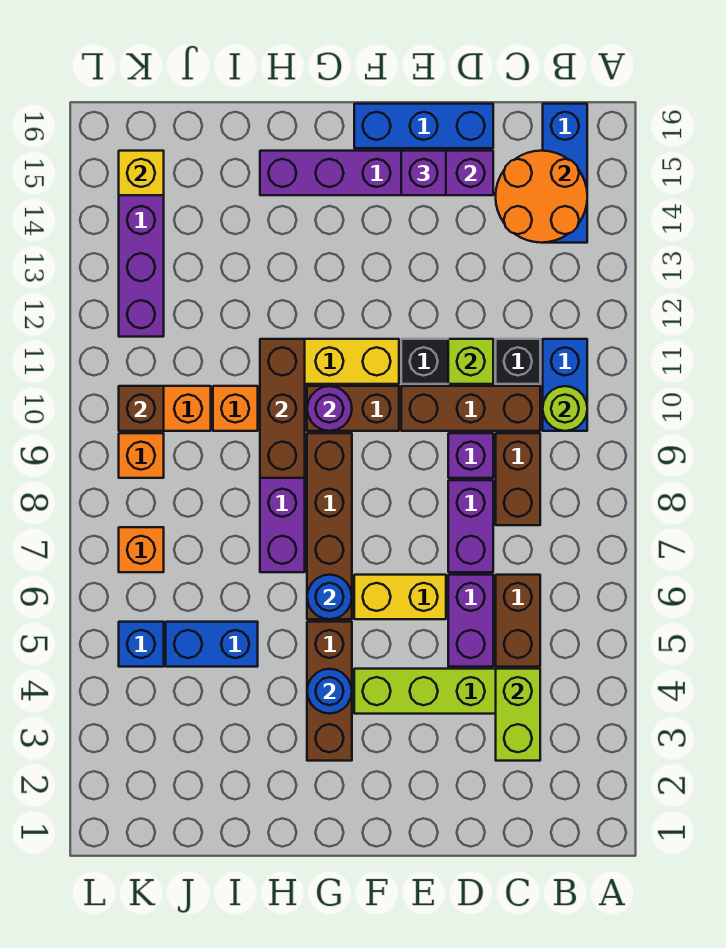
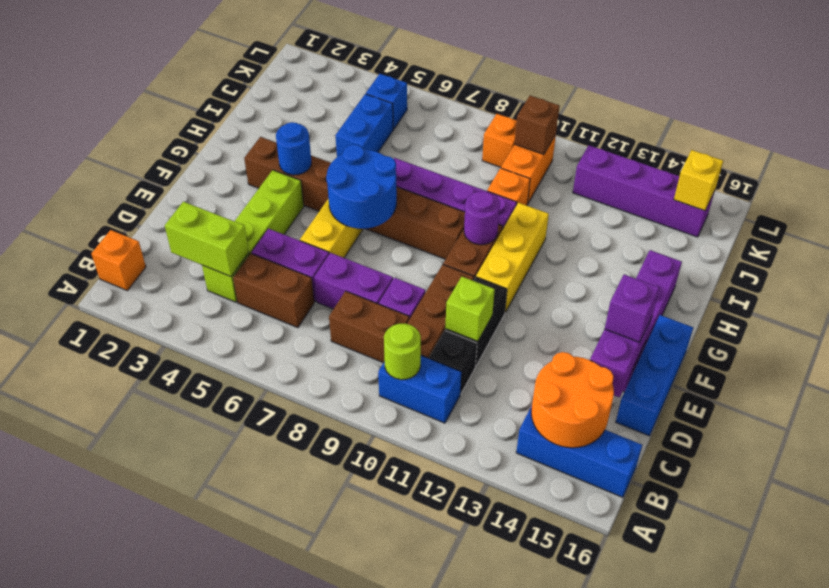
blue 1x1 round brick [307,575,352,619] -> blue 2x2 round brick [326,145,397,229]
brown 1x3 brick [260,339,305,478] -> none
orange 1x1 brick [119,527,164,572] -> orange 1x1 brick moved to [92,230,146,291]

